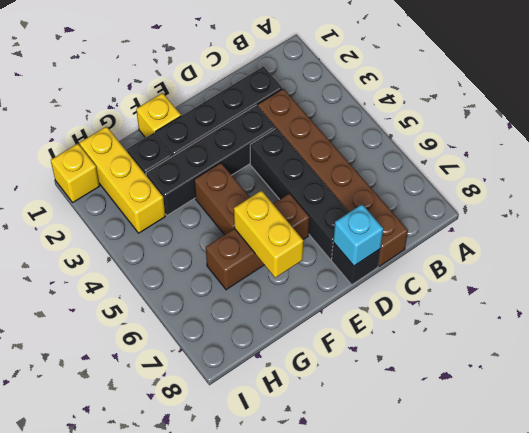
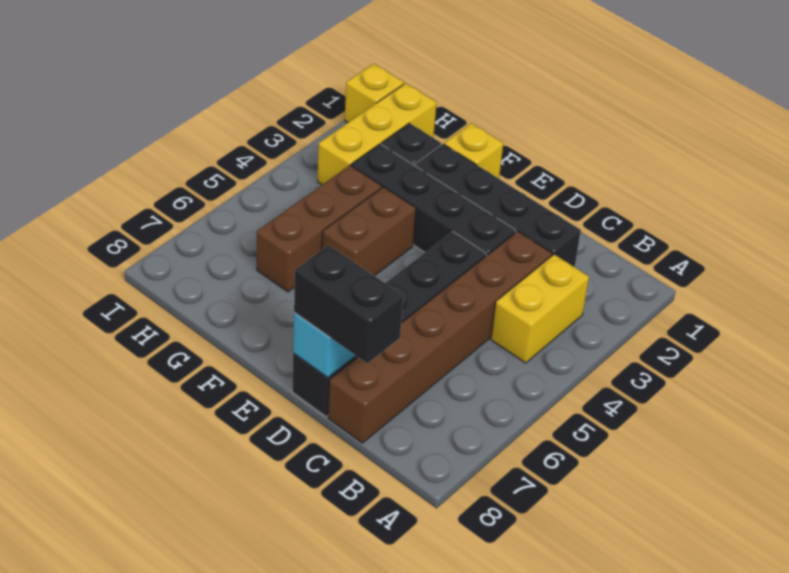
none -> black 1x2 brick [294,245,403,363]
brown 1x3 brick [206,194,309,290] -> brown 1x3 brick turned to [257,165,382,292]
yellow 1x2 brick [234,191,303,278] -> yellow 1x2 brick moved to [491,254,589,363]

